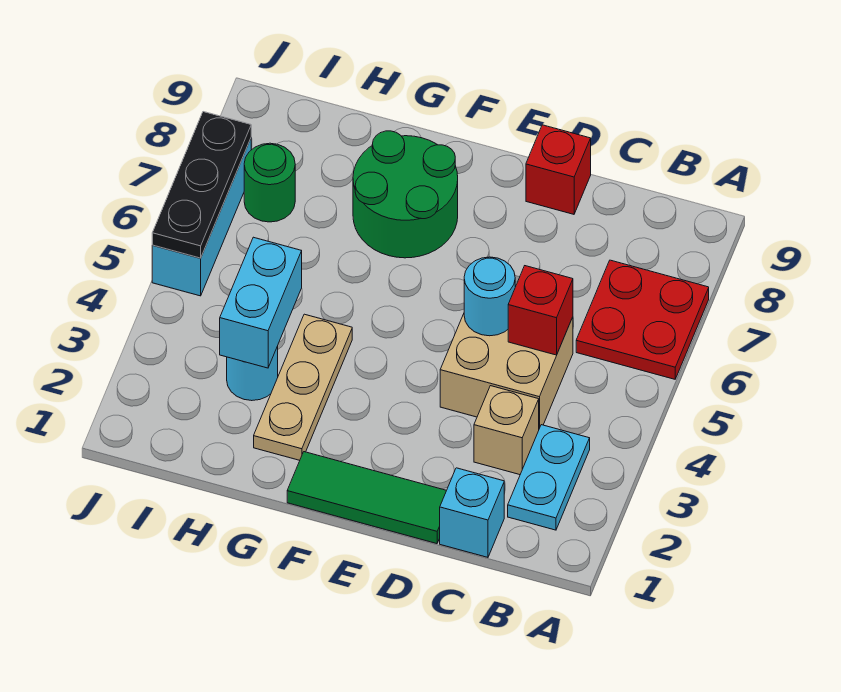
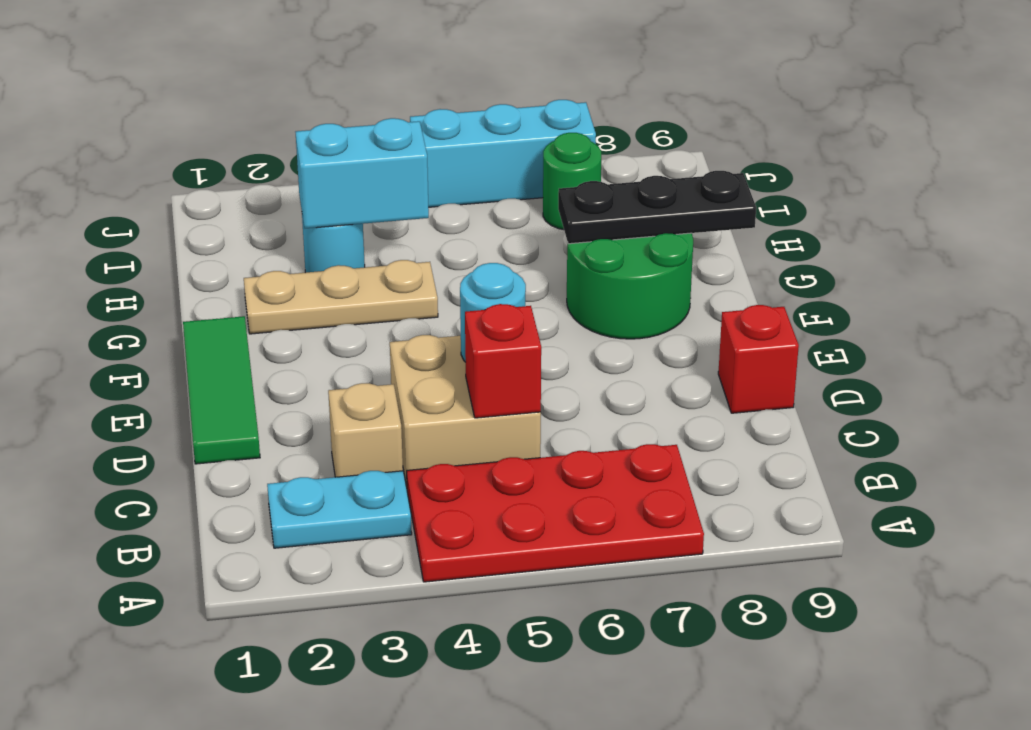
red 2x2 plate [576,260,709,379] -> red 2x4 plate [407,444,704,582]
cyan 1x1 brick [440,468,504,557] -> none
black 1x3 plate [152,112,251,258] -> black 1x3 plate moved to [558,171,756,244]

